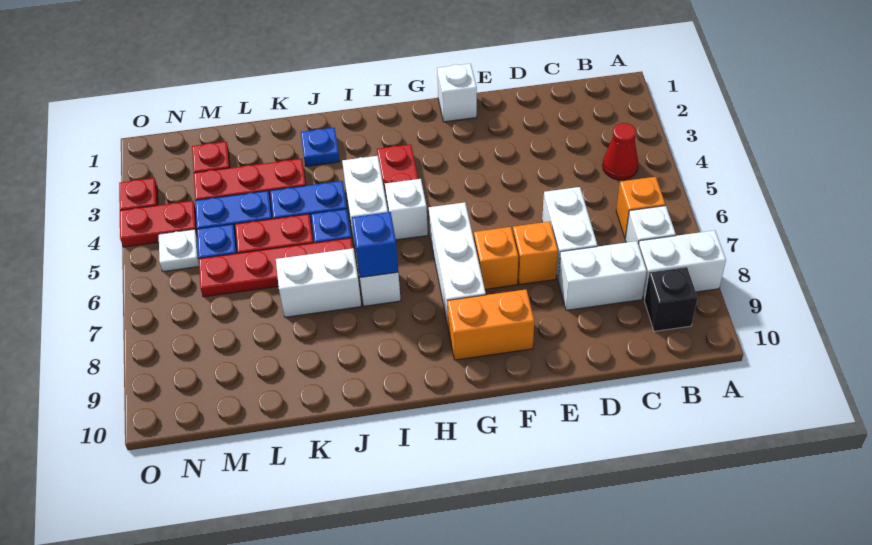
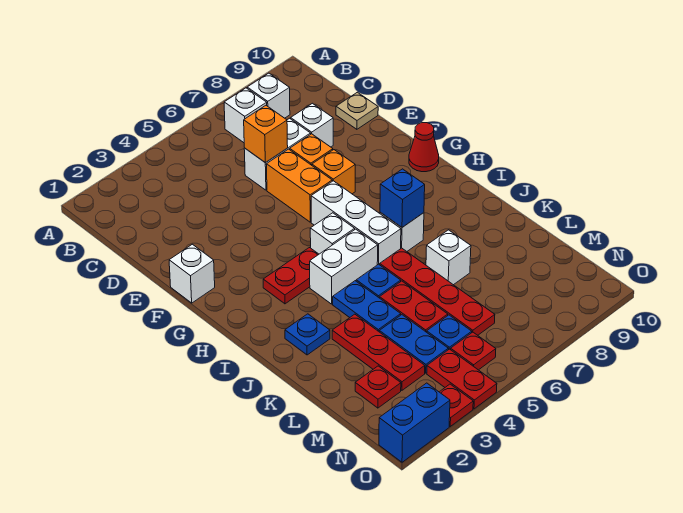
white 1x2 brick [638,230,726,299] -> white 1x1 brick [247,73,290,118]
red 1x1 cone [603,123,638,180] -> red 1x1 cone moved to [409,123,439,172]
orange 1x1 brick [616,177,665,239] -> orange 1x1 brick moved to [244,105,288,163]
black 1x1 brick [644,267,698,331] -> none
white 1x2 brick [558,241,647,310] -> white 1x1 brick [291,103,333,147]
none -> tan 1x1 plate [336,92,378,129]
orange 1x2 brick [447,289,534,360] -> orange 1x2 brick moved to [266,149,332,222]
white 1x3 brick [429,202,486,325] -> white 1x3 brick turned to [311,181,401,265]
white 1x2 brick [276,248,361,317] -> white 1x1 brick [426,230,471,285]
white 1x1 plate [159,229,199,272] -> red 1x1 plate [451,332,496,370]
none -> blue 1x2 brick [379,383,450,462]

